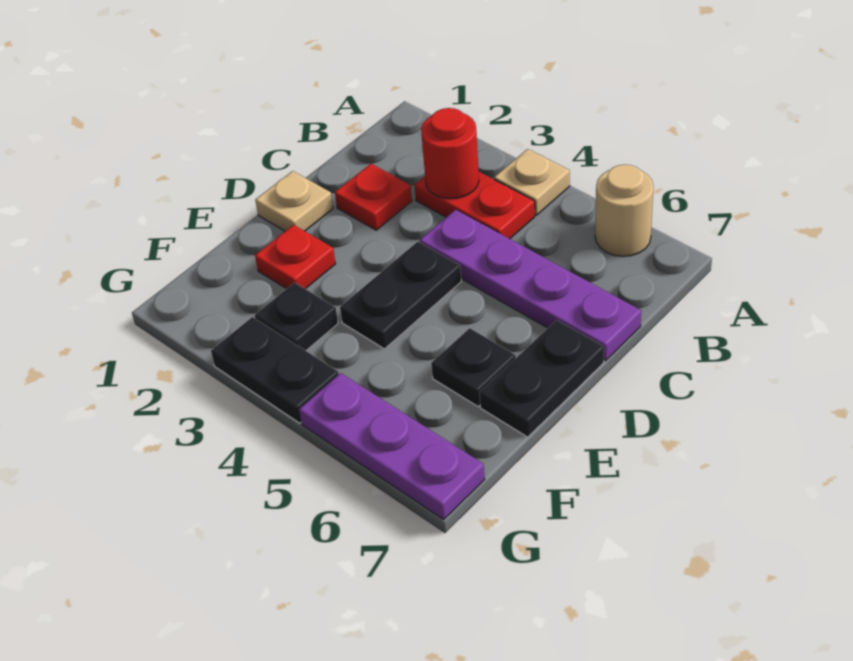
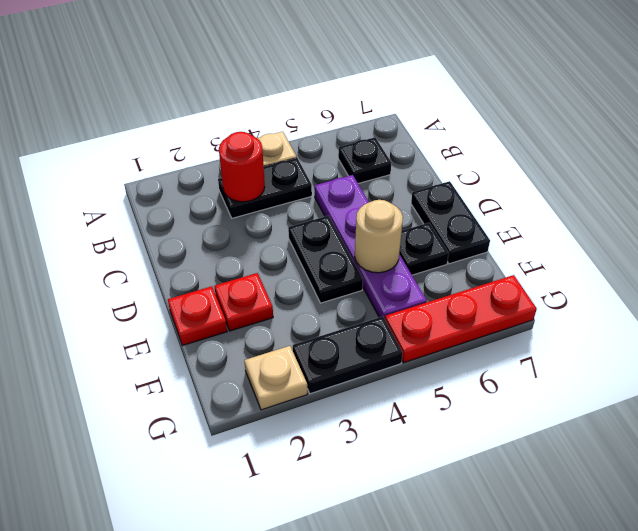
tan 1x1 round brick [595,164,654,256] -> tan 1x1 round brick moved to [355,200,403,273]
red 1x2 plate [414,172,535,239] -> black 1x2 plate [218,158,312,218]
red 1x1 plate [335,164,412,230] -> red 1x1 plate moved to [168,286,227,345]
purple 1x4 plate [420,210,641,361] -> purple 1x4 plate turned to [314,175,427,319]
tan 1x1 plate [255,171,333,231] -> tan 1x1 plate moved to [244,346,307,410]
black 1x1 plate [255,282,338,351] -> black 1x1 plate moved to [338,137,391,183]
purple 1x3 plate [299,373,485,519] -> red 1x3 plate [385,275,537,363]

